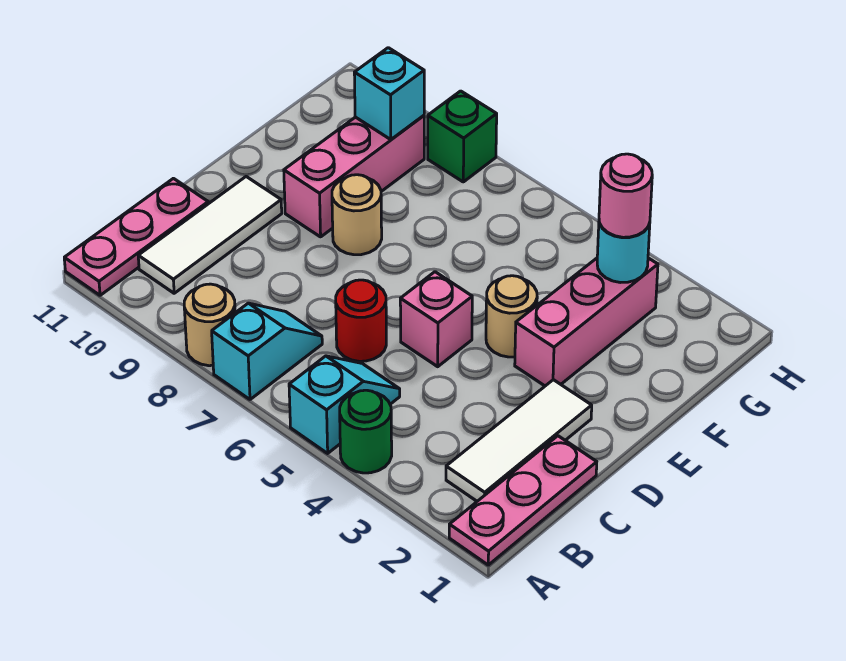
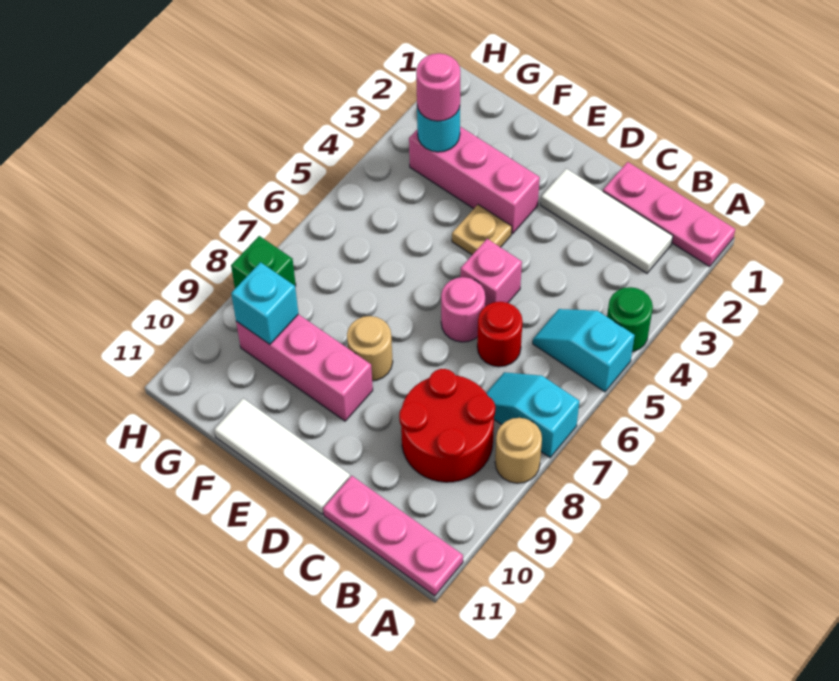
none -> red 2x2 round brick [399,369,495,482]
white 1x3 tile [138,177,282,293] -> white 1x3 tile moved to [214,398,350,514]
none -> pink 1x1 round brick [441,277,485,342]
tan 1x1 round brick [486,276,537,357] -> tan 1x1 plate [452,205,512,255]

